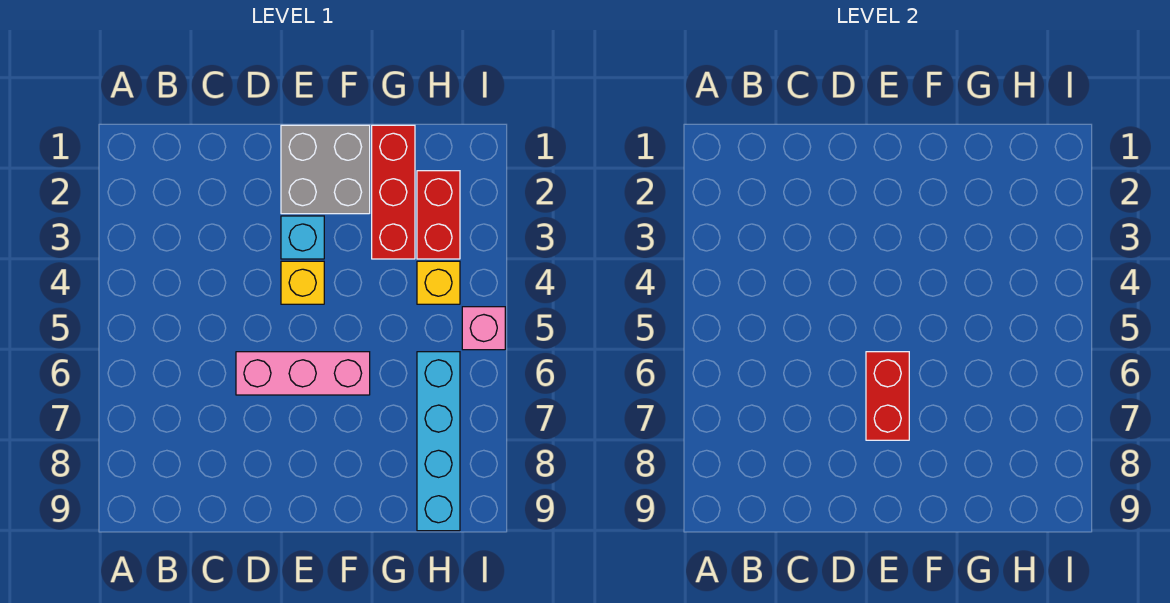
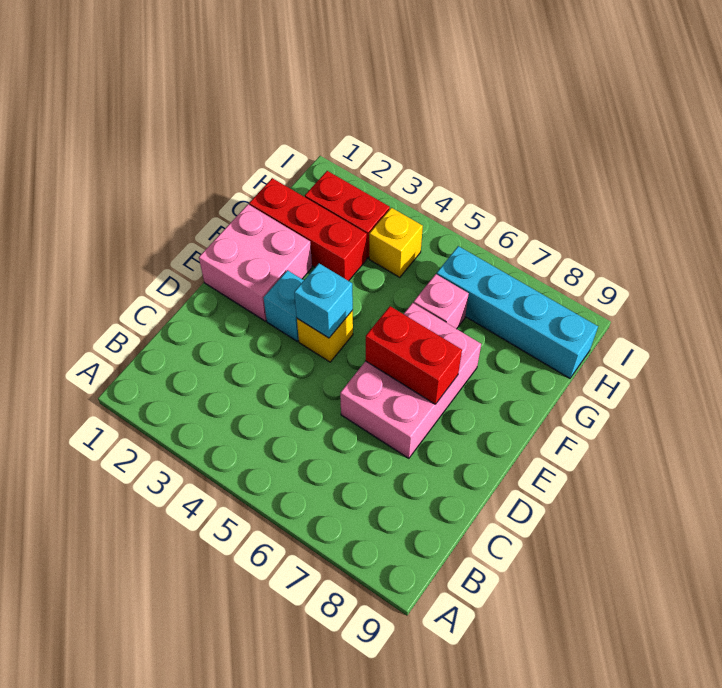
pink 1x3 brick [236,352,370,395] -> pink 2x3 brick [340,303,481,458]
grey 2x2 brick [281,125,370,214] -> pink 2x2 brick [199,204,312,321]
none -> cyan 1x1 brick [294,263,353,338]
pink 1x1 brick [462,307,505,350] -> pink 1x1 brick moved to [414,274,469,329]

